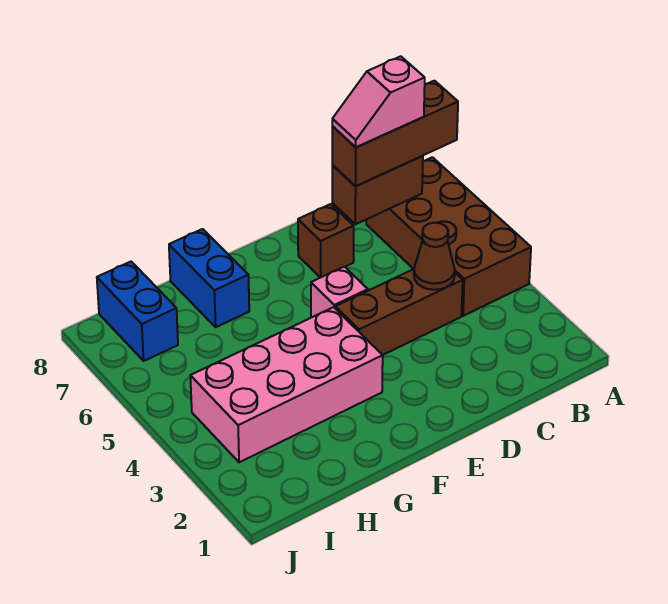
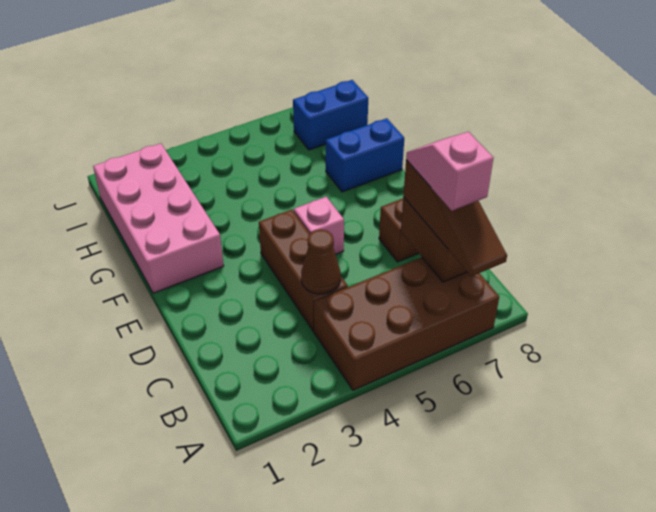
brown 1x3 brick [332,81,458,186] -> brown 1x3 slope [403,160,507,276]
pink 2x4 brick [190,307,383,462] -> pink 2x4 brick moved to [93,144,224,293]

